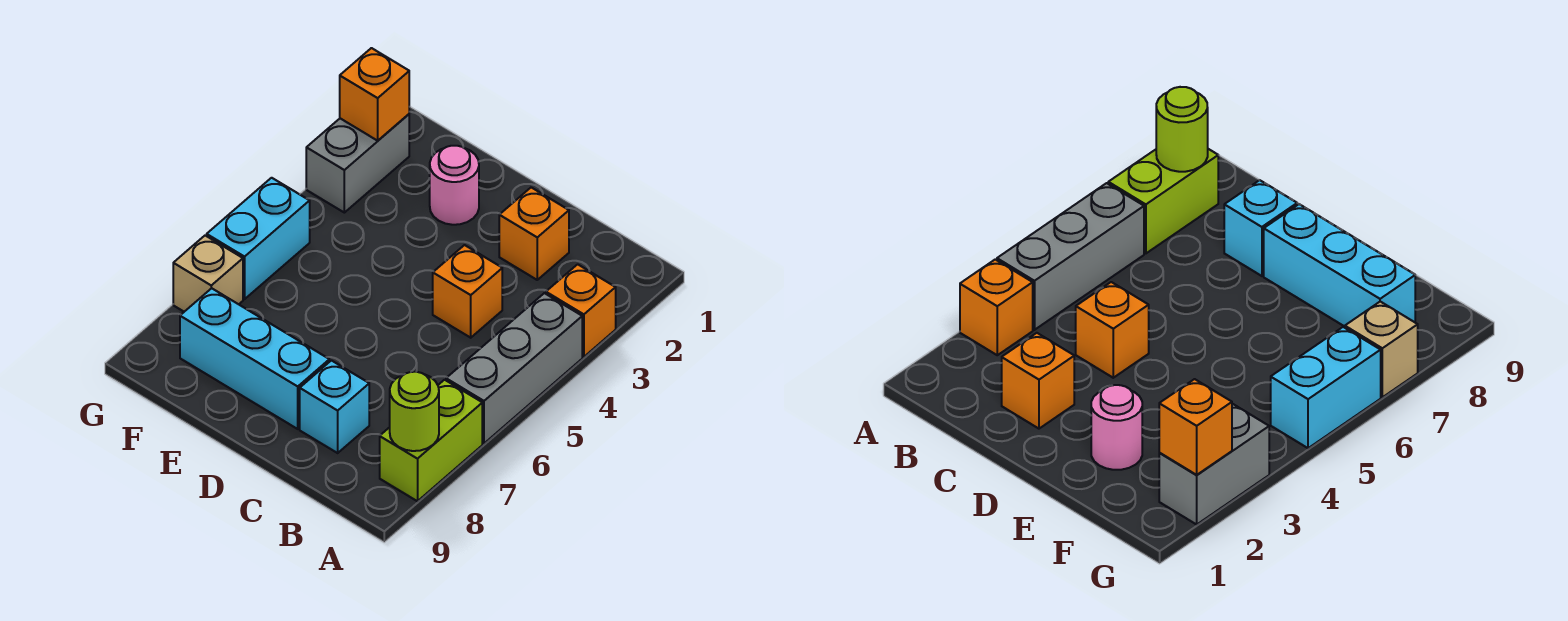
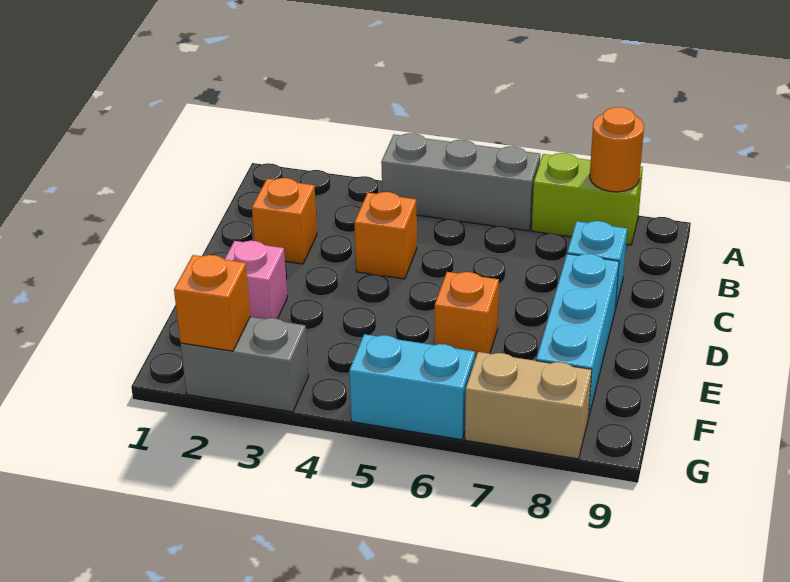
orange 1x1 brick [546,264,616,357] -> orange 1x1 brick moved to [435,272,499,359]
lime 1x1 round brick [390,372,439,451] -> orange 1x1 round brick [590,107,644,192]
pink 1x1 round brick [430,146,479,225] -> pink 1x1 brick [224,241,287,319]
tan 1x1 brick [173,236,243,312] -> tan 1x2 brick [465,352,592,459]

